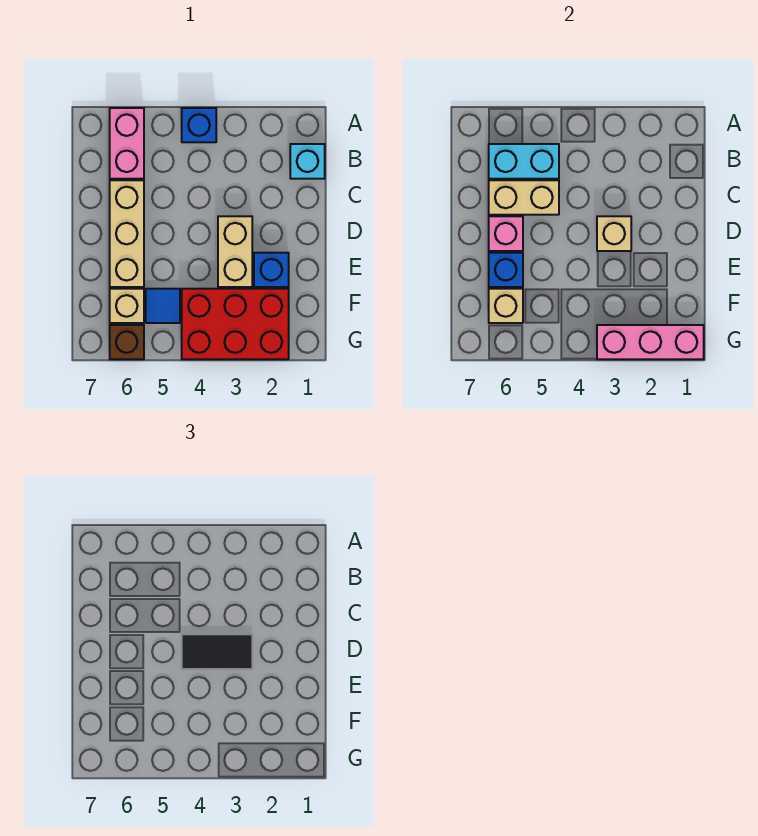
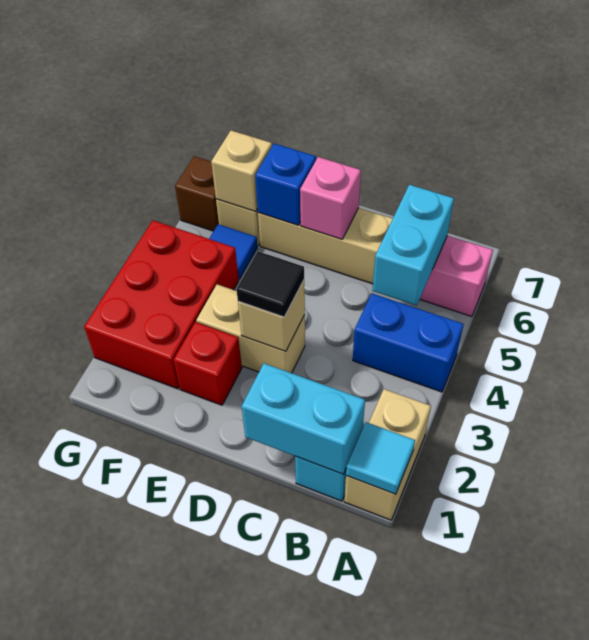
none -> cyan 1x1 tile [346,422,415,494]
blue 1x1 brick [182,108,216,142] -> blue 1x2 brick [353,293,464,392]
none -> cyan 1x2 brick [242,363,365,474]
tan 1x2 brick [489,180,559,215] -> tan 1x2 brick moved to [344,389,431,520]
black 1x2 tile [182,634,252,669] -> black 1x1 tile [236,251,304,317]
blue 1x1 brick [254,253,289,287] -> red 1x1 brick [174,322,242,405]
pink 1x3 brick [597,325,704,359] -> none

